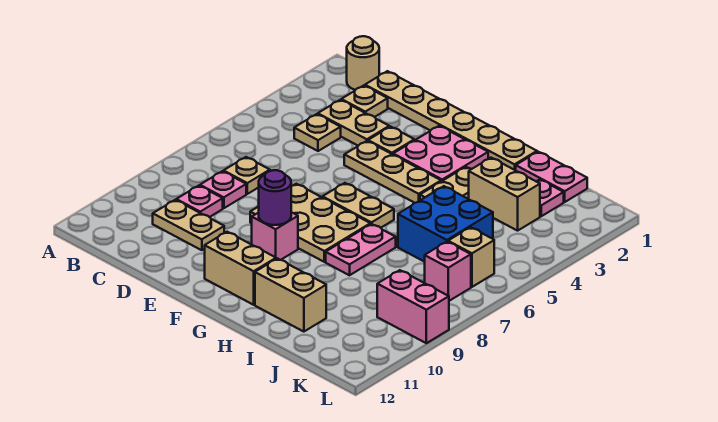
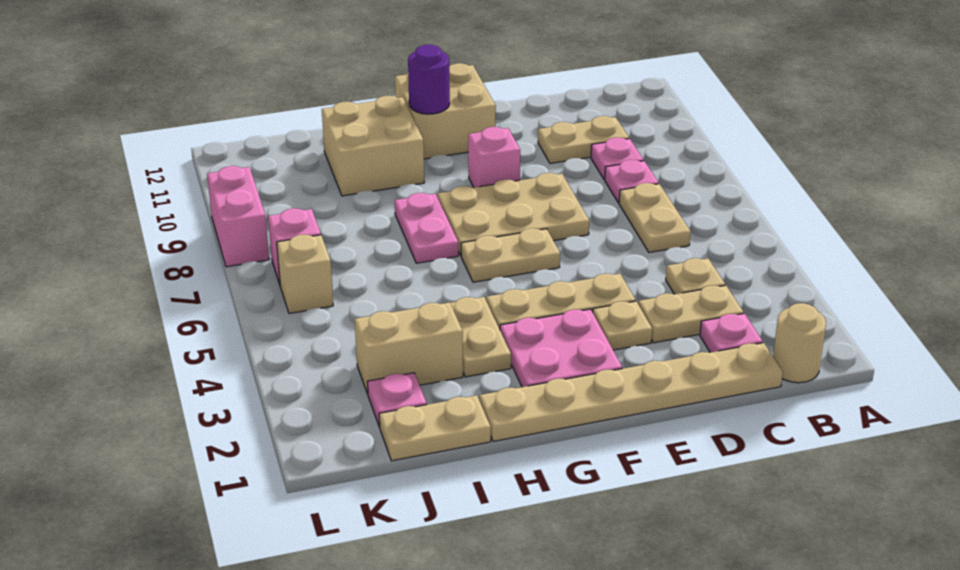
tan 1x1 plate [341,86,388,117] -> pink 1x1 plate [700,313,763,352]
tan 1x1 plate [224,157,270,194] -> tan 1x2 plate [619,183,691,252]
purple 1x1 round brick [258,170,291,225] -> purple 1x1 round brick moved to [408,45,450,114]
tan 1x2 brick [205,232,276,305] -> tan 2x2 brick [395,63,496,159]
tan 1x2 brick [255,258,326,332] -> tan 2x2 brick [322,96,424,196]
pink 1x2 plate [516,152,587,202] -> tan 1x2 plate [379,396,491,461]
blue 2x2 brick [398,186,493,262] -> none
pink 1x2 brick [377,270,449,343] -> pink 1x2 brick turned to [207,166,269,267]

